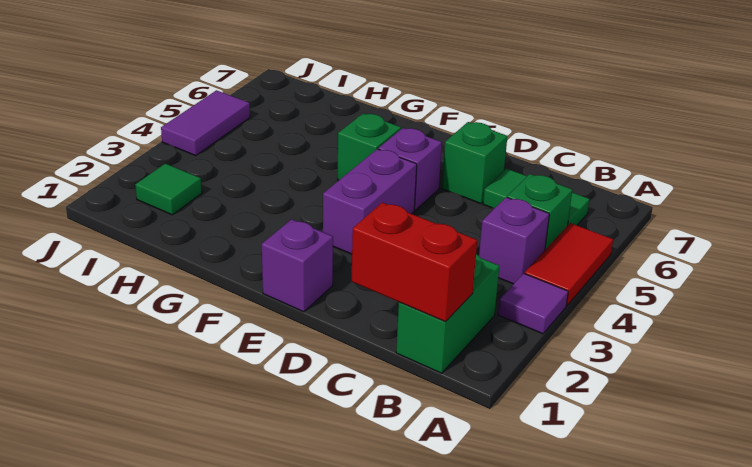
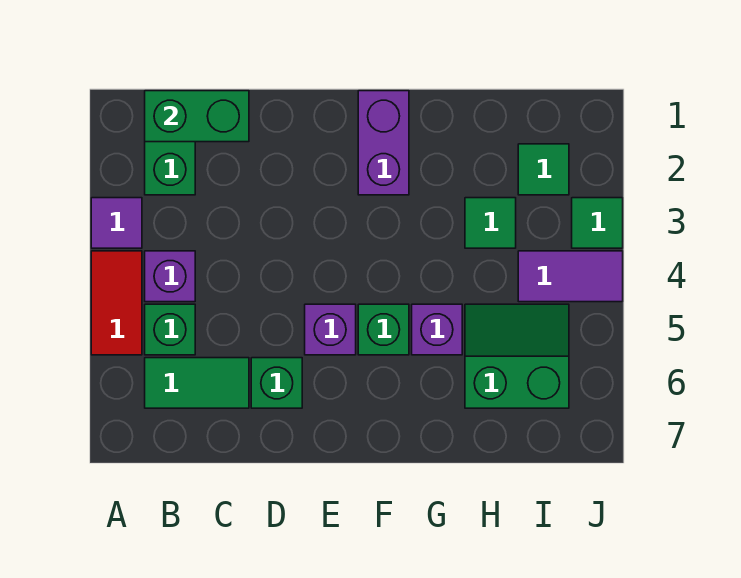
red 1x2 brick [351,202,477,322] -> green 1x2 brick [145,91,249,142]
purple 1x1 brick [262,219,333,312] -> purple 1x1 brick moved to [412,304,462,355]
purple 1x2 brick [323,149,417,254] -> purple 1x2 brick moved to [358,91,409,195]
none -> green 1x1 tile [465,198,516,248]
none -> green 2x2 slope [465,304,569,408]
none -> green 1x1 tile [572,198,623,248]
purple 1x2 tile [161,90,250,156] -> purple 1x2 tile turned to [518,251,623,302]

